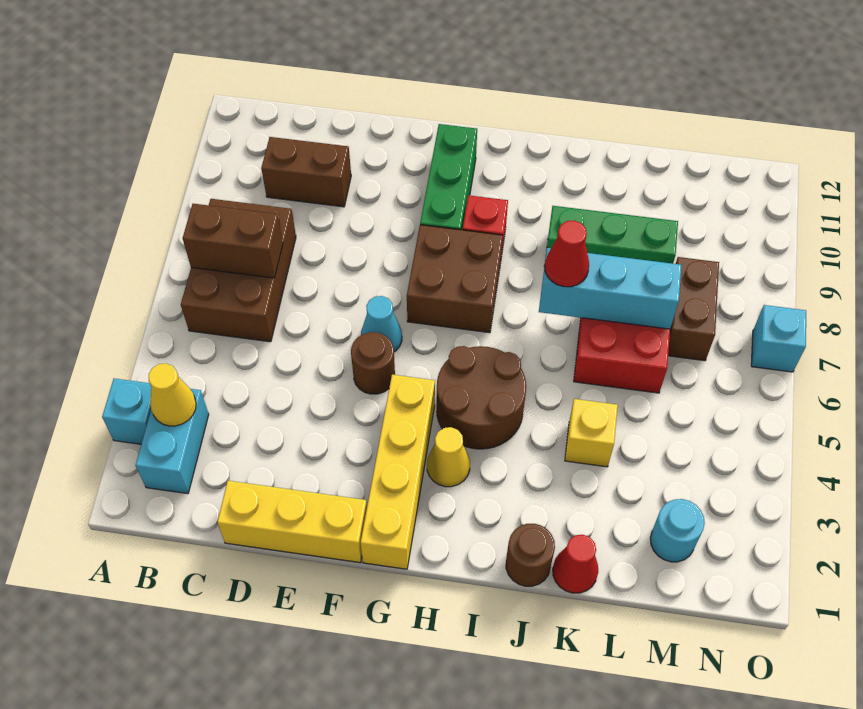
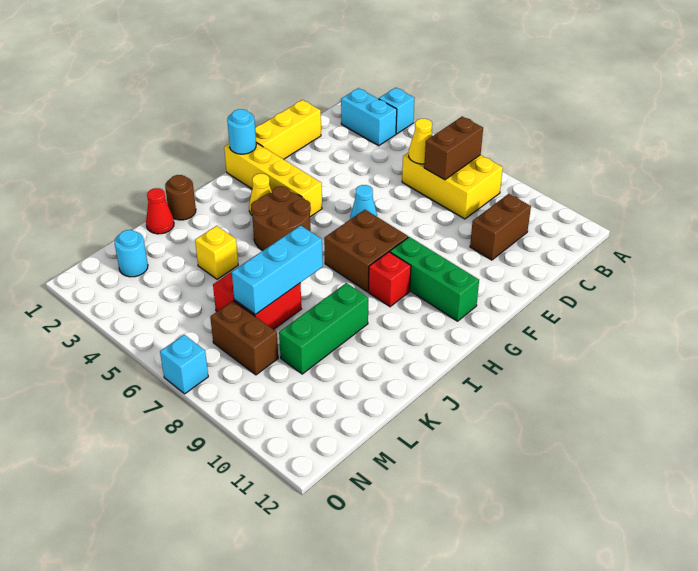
yellow 1x1 cone [149,363,196,426] -> yellow 1x1 cone moved to [409,119,433,164]
brown 2x3 brick [181,199,296,342] -> yellow 2x3 brick [402,152,503,219]
brown 1x1 round brick [351,332,395,394] -> none
none -> cyan 1x1 round brick [227,109,256,154]
red 1x1 cone [545,220,589,287] -> none

